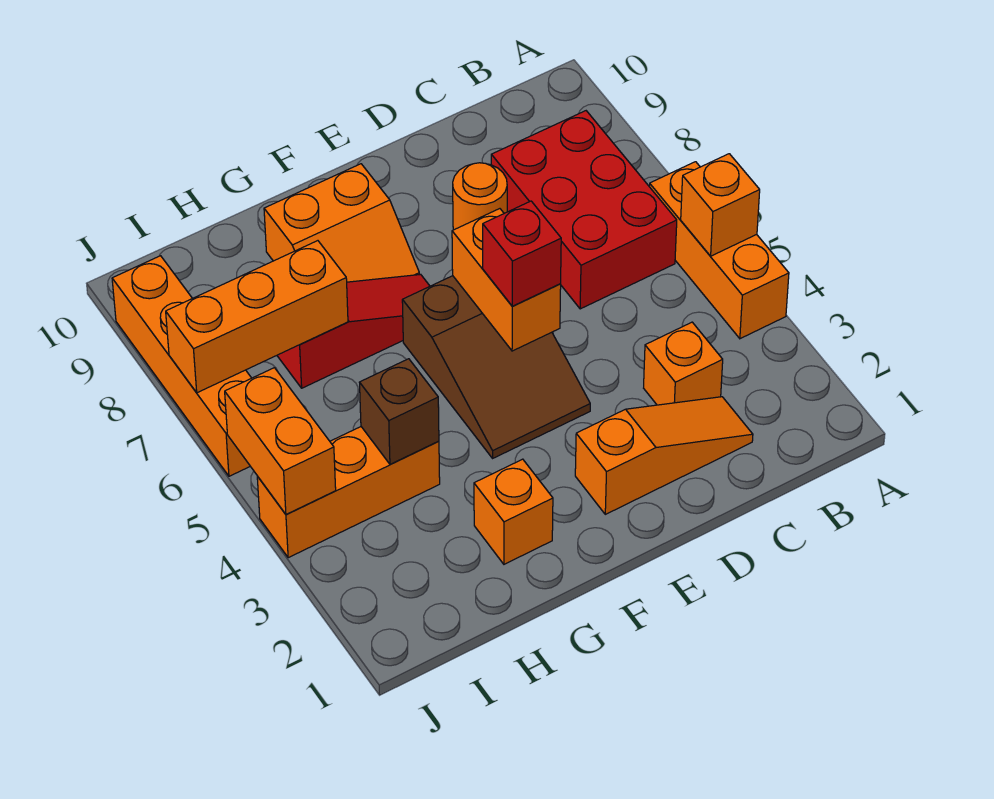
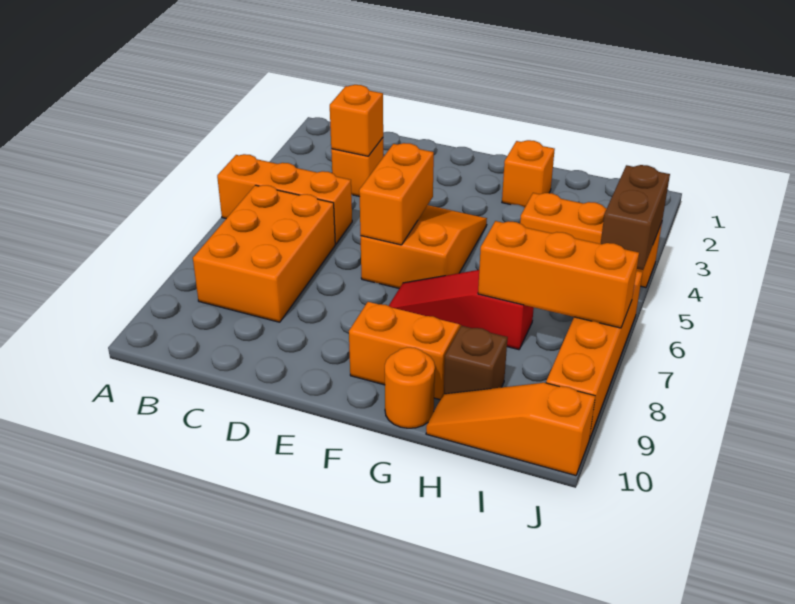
orange 1x3 brick [649,162,789,339] -> orange 1x3 brick turned to [217,154,352,244]
orange 1x1 brick [681,154,760,256] -> orange 1x1 brick moved to [330,85,383,156]
red 2x3 brick [491,111,677,309] -> orange 2x3 brick [193,185,335,322]
orange 1x3 slope [575,397,753,514] -> orange 1x3 slope moved to [426,383,595,476]
orange 1x1 round brick [453,163,507,230] -> orange 1x1 round brick moved to [385,347,435,428]
brown 2x3 slope [402,276,590,458] -> orange 2x3 slope [361,205,487,288]
red 1x1 brick [483,201,561,306] -> none
brown 1x1 brick [360,359,439,464] -> brown 1x1 brick moved to [444,326,508,394]
orange 1x2 brick [225,368,336,514] -> brown 1x2 brick [601,165,670,270]

